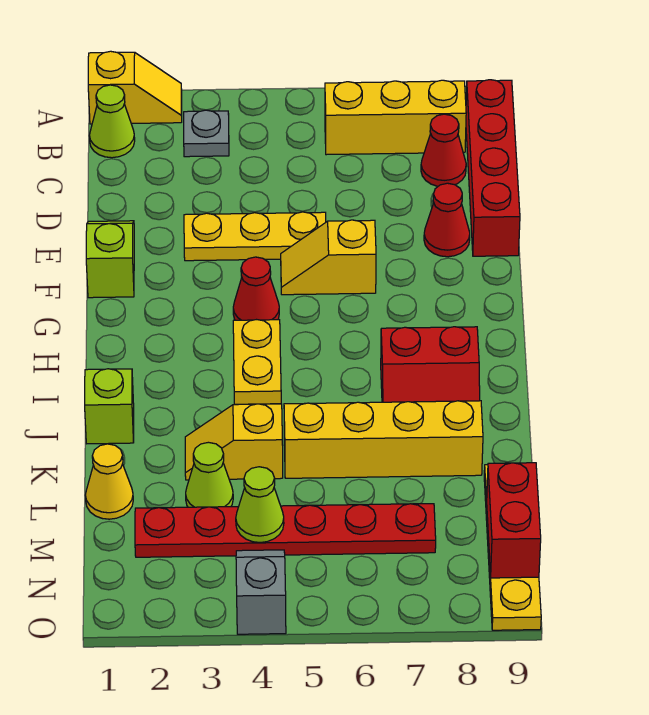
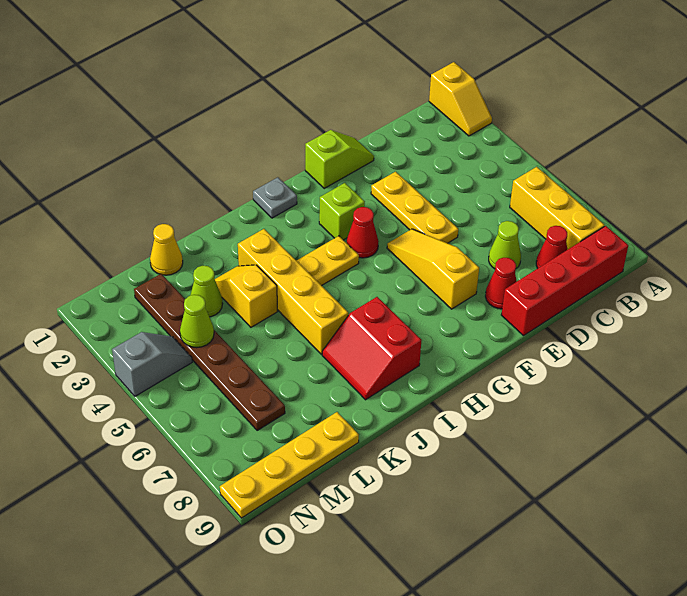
lime 1x1 cone [89,85,135,158] -> lime 1x1 cone moved to [489,221,521,269]
grey 1x1 plate [184,110,229,157] -> grey 1x1 plate moved to [253,177,297,218]
yellow 1x2 slope [281,220,376,295] -> yellow 1x3 slope [387,229,479,309]
lime 1x1 brick [85,369,134,444] -> lime 1x1 brick moved to [319,183,365,240]
yellow 1x4 brick [284,401,483,478] -> yellow 1x4 brick moved to [238,229,348,354]
red 1x6 plate [135,504,436,557] -> brown 1x6 plate [134,274,285,430]
red 1x2 brick [487,463,541,578] -> none

